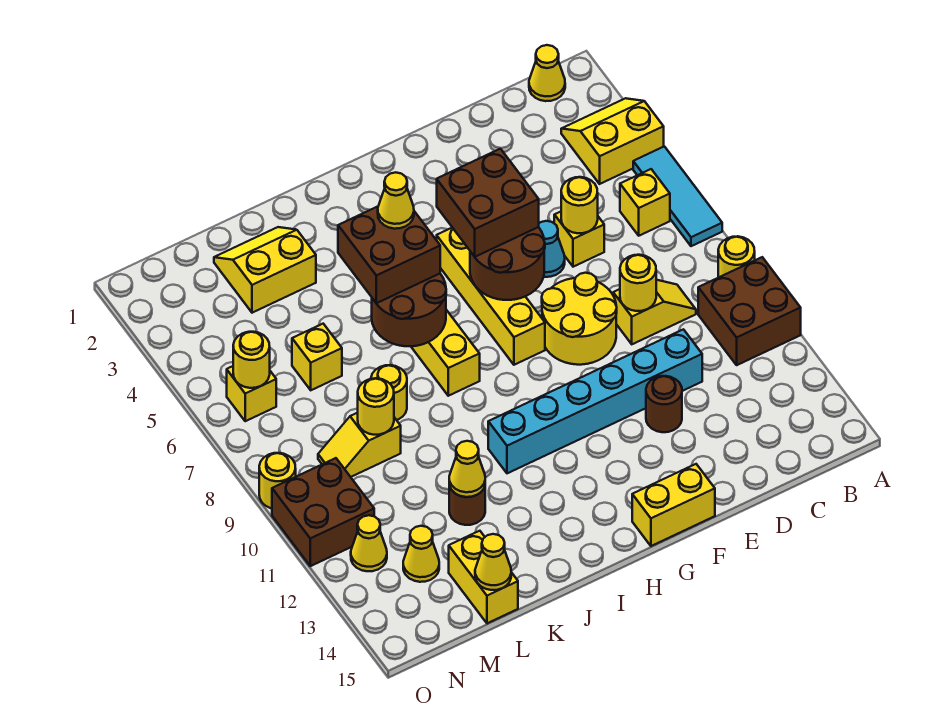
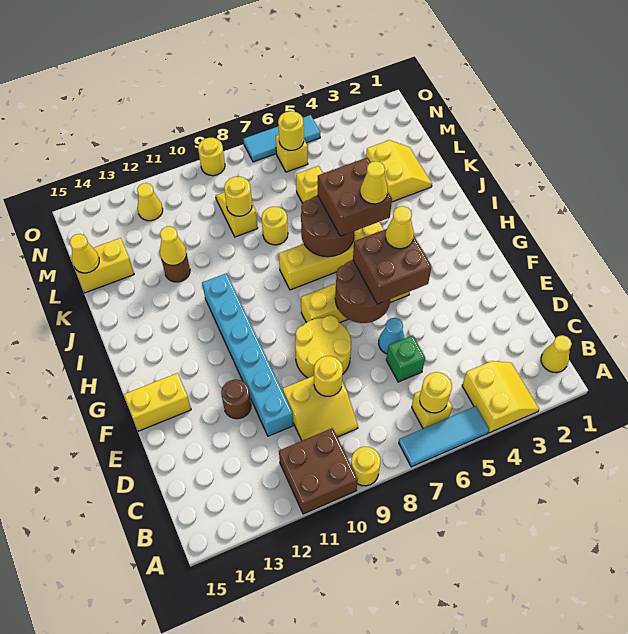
yellow 1x2 slope [613,280,696,344] -> yellow 2x2 slope [283,376,358,441]
yellow 1x1 brick [554,212,604,267] -> green 1x1 brick [386,335,425,382]
yellow 1x1 round brick [561,177,598,233] -> yellow 1x1 round brick moved to [420,372,452,413]
yellow 1x2 brick [632,464,715,546] -> yellow 1x2 brick turned to [124,373,191,431]
yellow 1x1 cone [403,526,439,582] -> yellow 1x1 cone moved to [386,206,414,249]
brown 2x2 brick [272,458,374,566] -> none
none -> cyan 1x3 tile [243,115,320,162]

